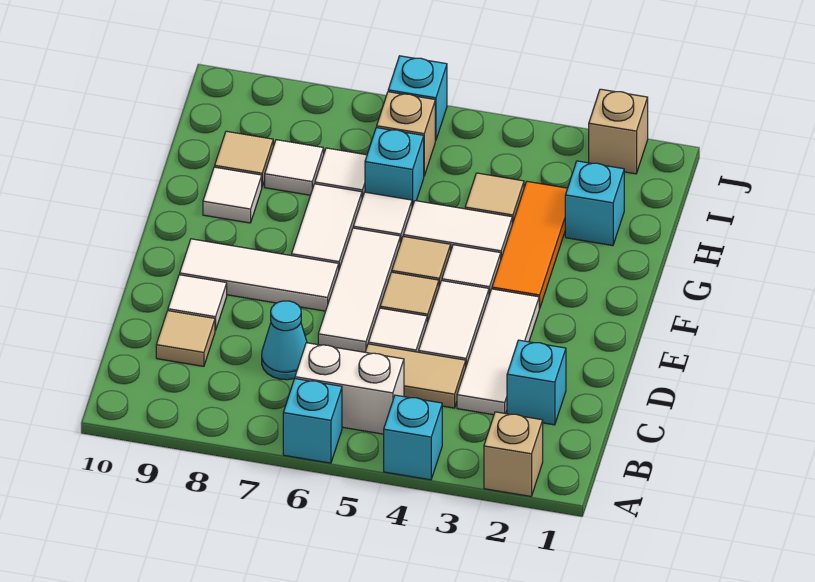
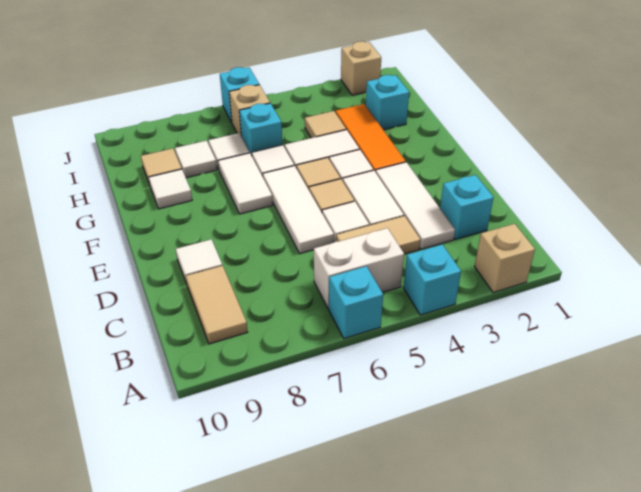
cyan 1x1 cone [262,301,307,380] -> none
tan 1x1 tile [156,311,215,366] -> tan 1x2 tile [186,266,248,344]
white 1x3 tile [180,239,339,311] -> none

